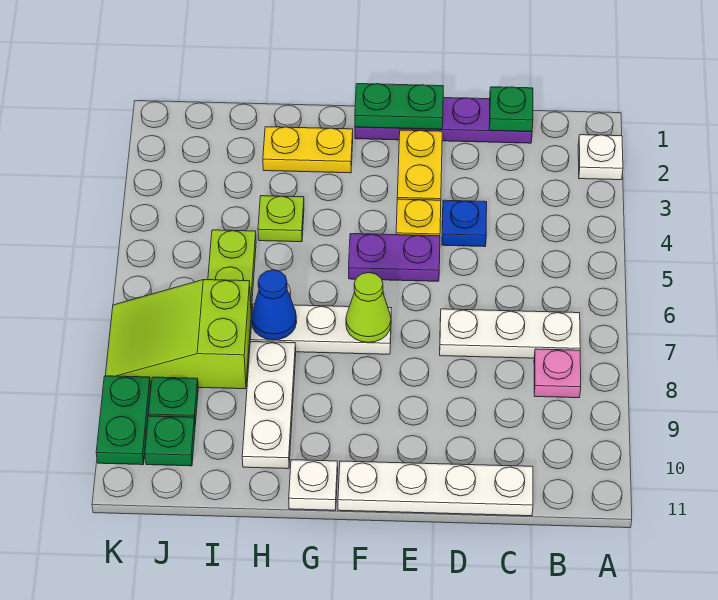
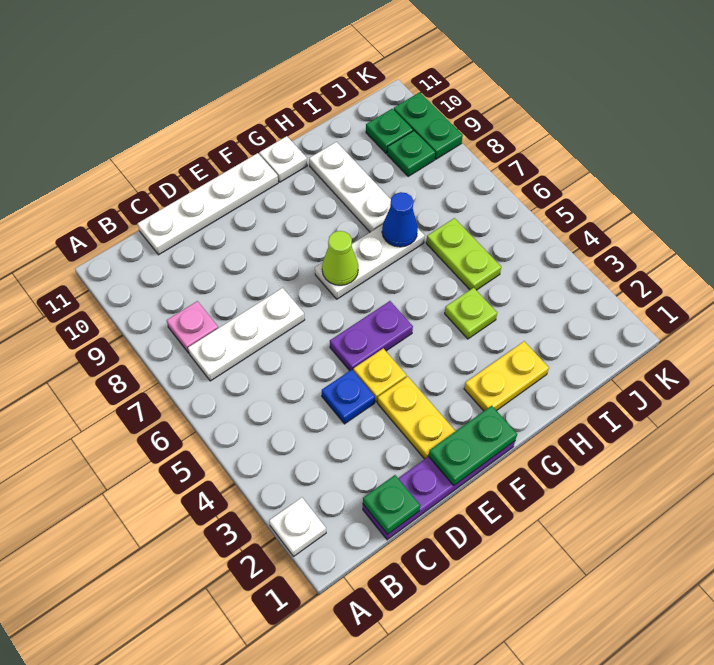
lime 2x3 slope [105,280,251,389] -> none

